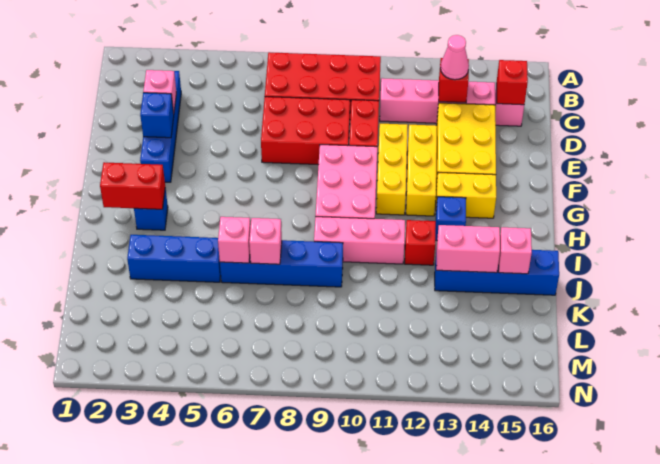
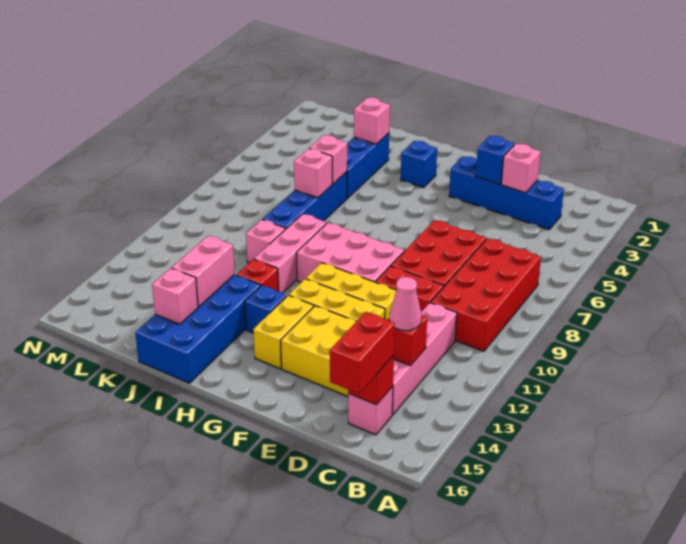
red 1x2 brick [100,162,165,209] -> red 1x2 brick moved to [330,312,395,394]
none -> pink 1x1 brick [354,98,390,144]
none -> pink 1x1 brick [246,220,285,263]
blue 1x4 brick [435,249,559,295] -> blue 2x4 brick [135,275,260,383]

